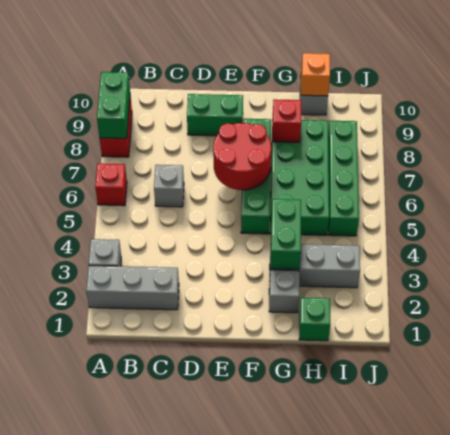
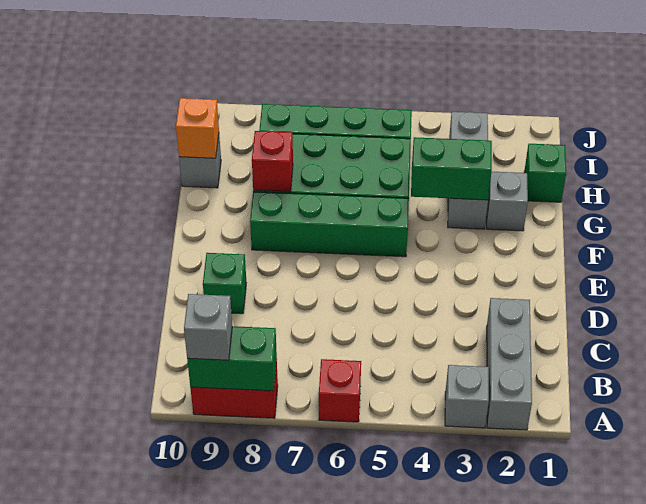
grey 1x1 brick [154,165,184,207] -> grey 1x1 brick moved to [184,294,232,360]
green 1x2 brick [187,94,243,136] -> green 1x1 brick [203,253,246,314]
red 2x2 round brick [213,123,271,190] -> none

